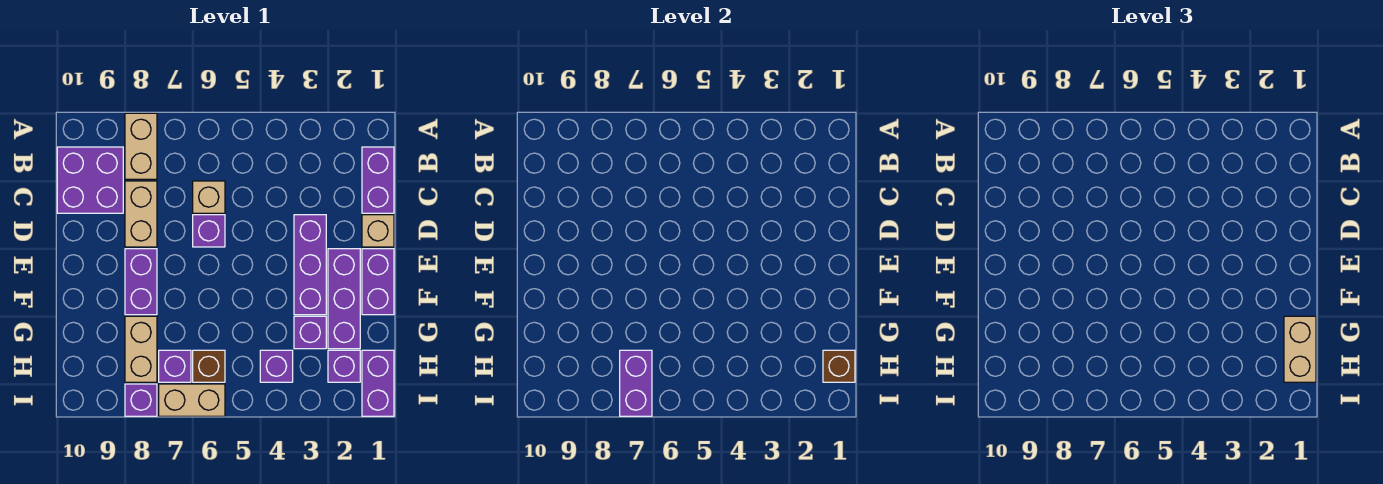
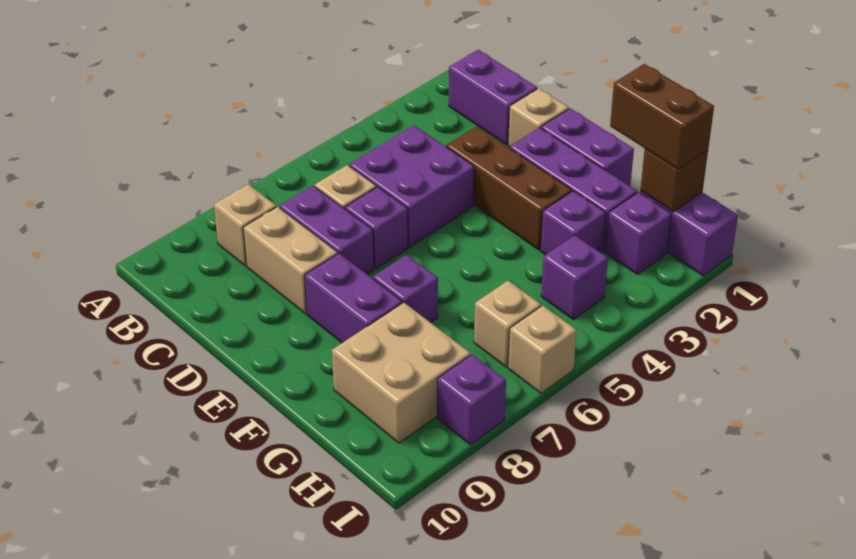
tan 1x2 brick [125,113,157,179] -> tan 1x1 brick [214,184,276,266]
purple 2x2 brick [57,147,123,213] -> purple 2x2 brick moved to [349,125,474,247]
purple 1x3 brick [294,215,326,315] -> brown 1x3 brick [446,126,572,250]
tan 1x2 brick [1284,316,1316,382] -> brown 1x2 brick [610,64,714,170]
tan 1x2 brick [125,316,157,382] -> tan 2x2 brick [332,303,471,443]
brown 1x1 brick [193,350,225,382] -> tan 1x1 brick [474,281,541,367]
purple 1x1 brick [159,350,191,382] -> purple 1x1 brick moved to [373,255,438,322]
purple 1x2 brick [620,350,652,416] -> purple 1x2 brick moved to [279,186,374,274]
tan 1x2 brick [159,384,225,416] -> tan 1x1 brick [508,306,577,393]

